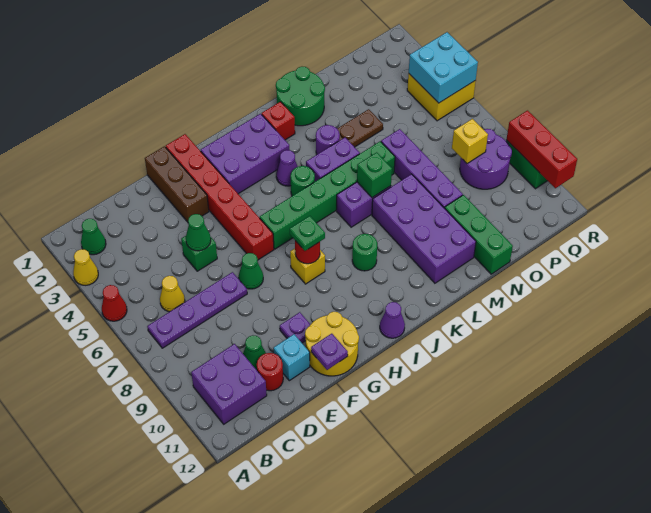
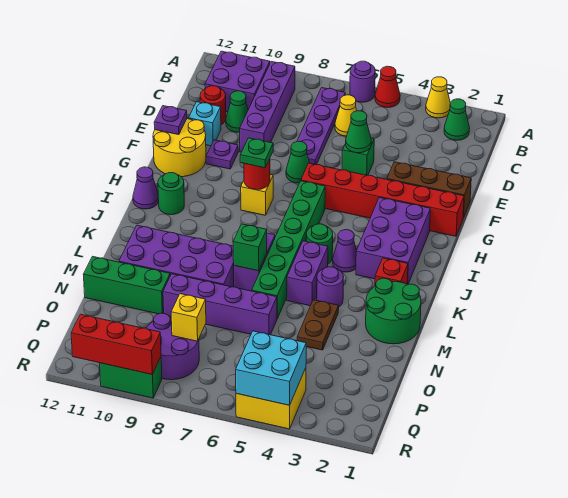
none -> purple 1x1 round brick [350,61,375,102]
none -> purple 1x4 brick [240,62,295,152]
green 1x1 round brick [352,234,377,271] -> green 1x1 round brick moved to [158,173,184,215]

